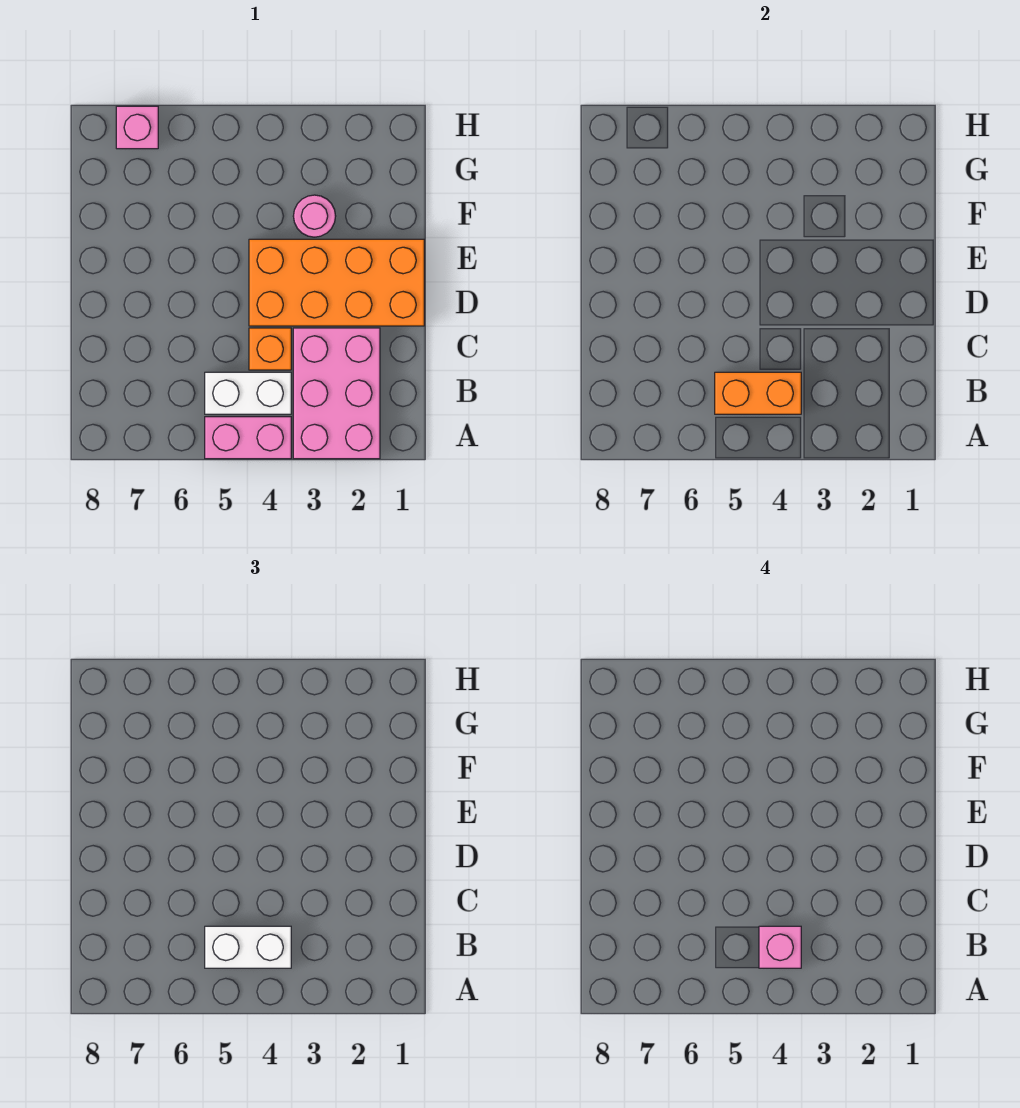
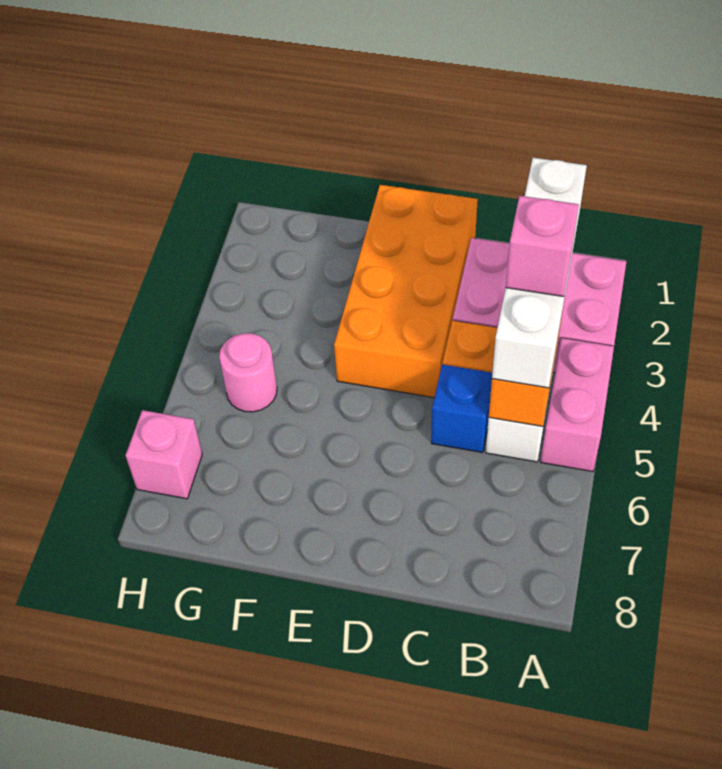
white 1x2 brick [205,926,291,968] -> white 1x4 brick [492,158,587,388]
none -> blue 1x1 brick [431,364,492,453]
pink 1x1 round brick [293,195,336,237] -> pink 1x1 round brick moved to [219,333,277,412]

